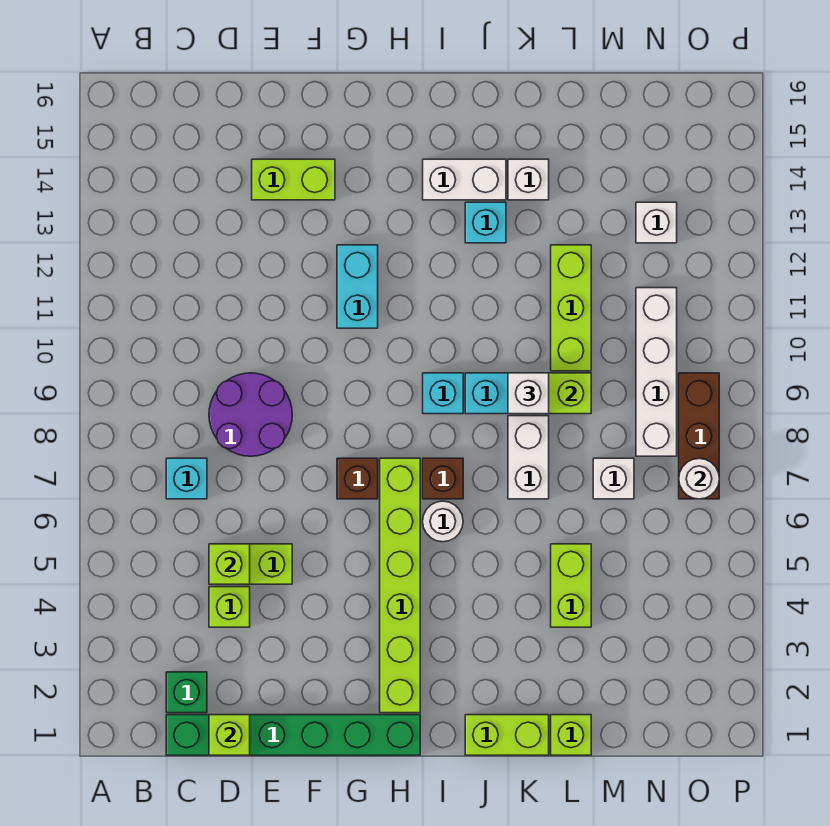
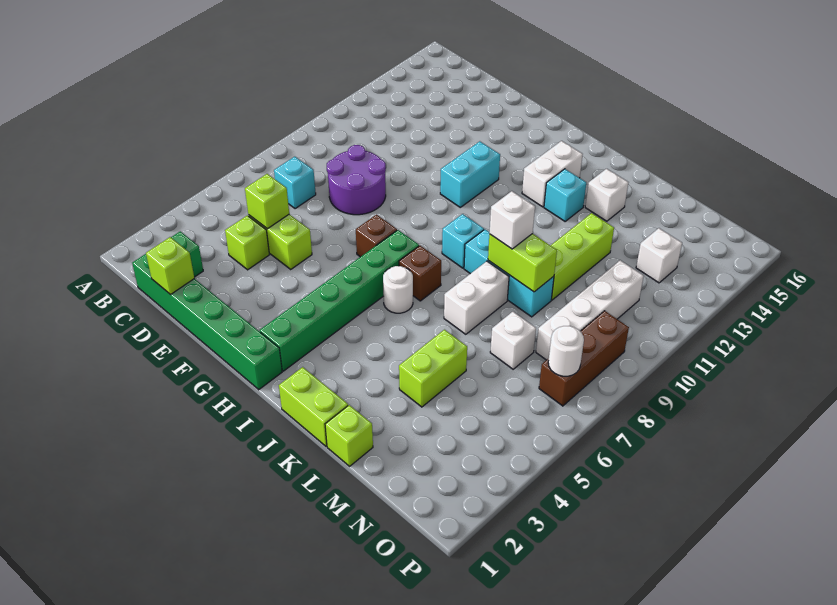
lime 1x2 brick [252,159,335,200] -> none
lime 1x6 brick [380,458,420,713] -> green 1x6 brick [260,230,419,371]
white 1x2 brick [423,159,506,200] -> white 1x2 brick turned to [522,141,583,207]

